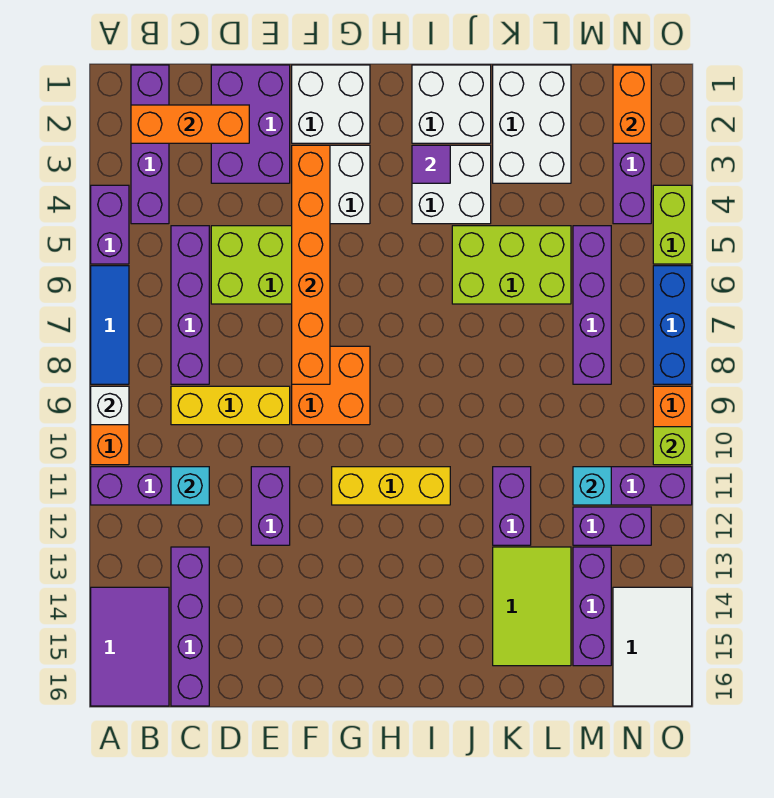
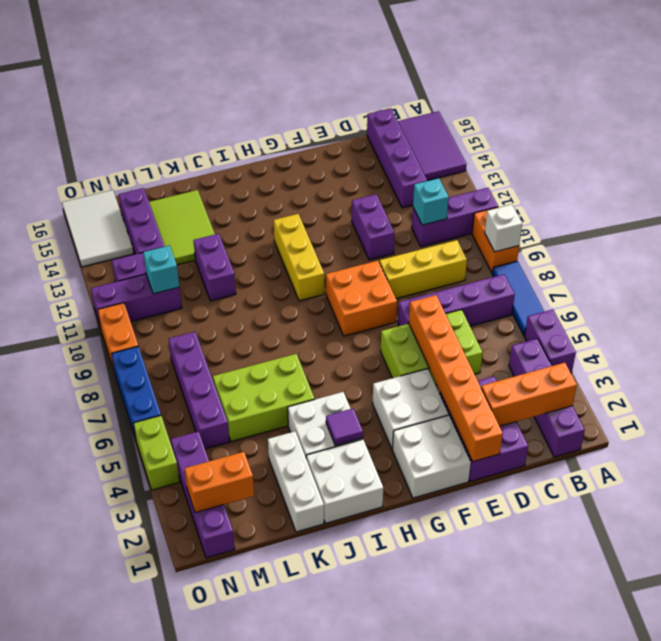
purple 1x4 brick [171,226,209,384] -> purple 1x4 brick turned to [398,274,515,326]
orange 1x6 brick [292,145,330,384] -> orange 1x6 brick moved to [409,295,503,462]
yellow 1x3 brick [332,467,450,505] -> yellow 1x3 brick turned to [274,214,324,301]
white 2x3 brick [493,65,571,183] -> white 1x3 brick [268,431,324,532]
orange 1x2 brick [613,65,651,143] -> orange 1x2 brick turned to [184,452,254,513]
lime 1x1 brick [653,427,692,465] -> none

